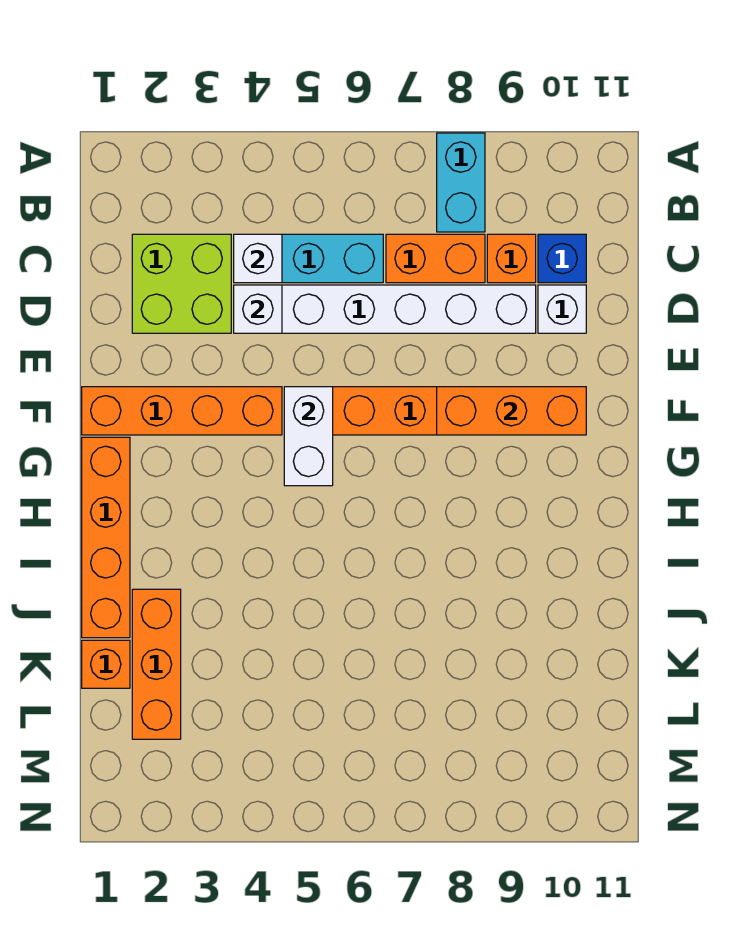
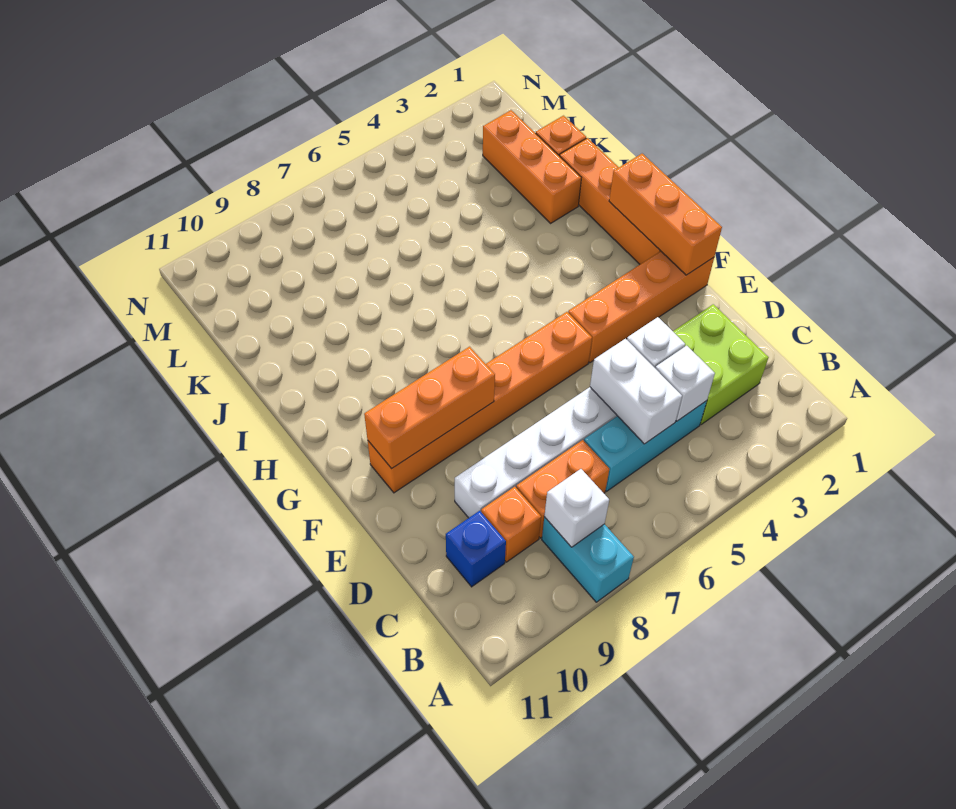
white 1x1 brick [538,285,586,333] -> white 1x1 brick moved to [544,469,609,547]
none -> orange 1x3 brick [609,154,722,275]
white 1x2 brick [284,387,333,486] -> white 1x2 brick moved to [590,339,682,444]

